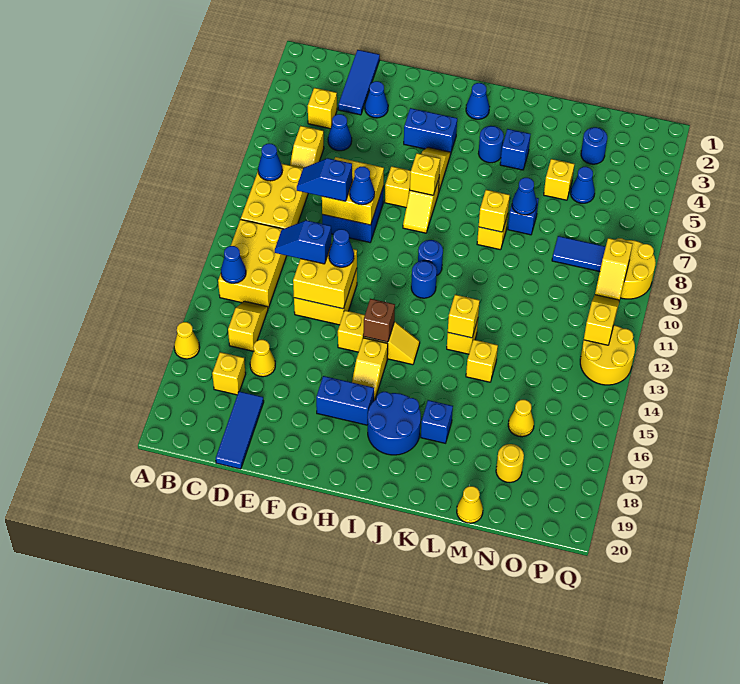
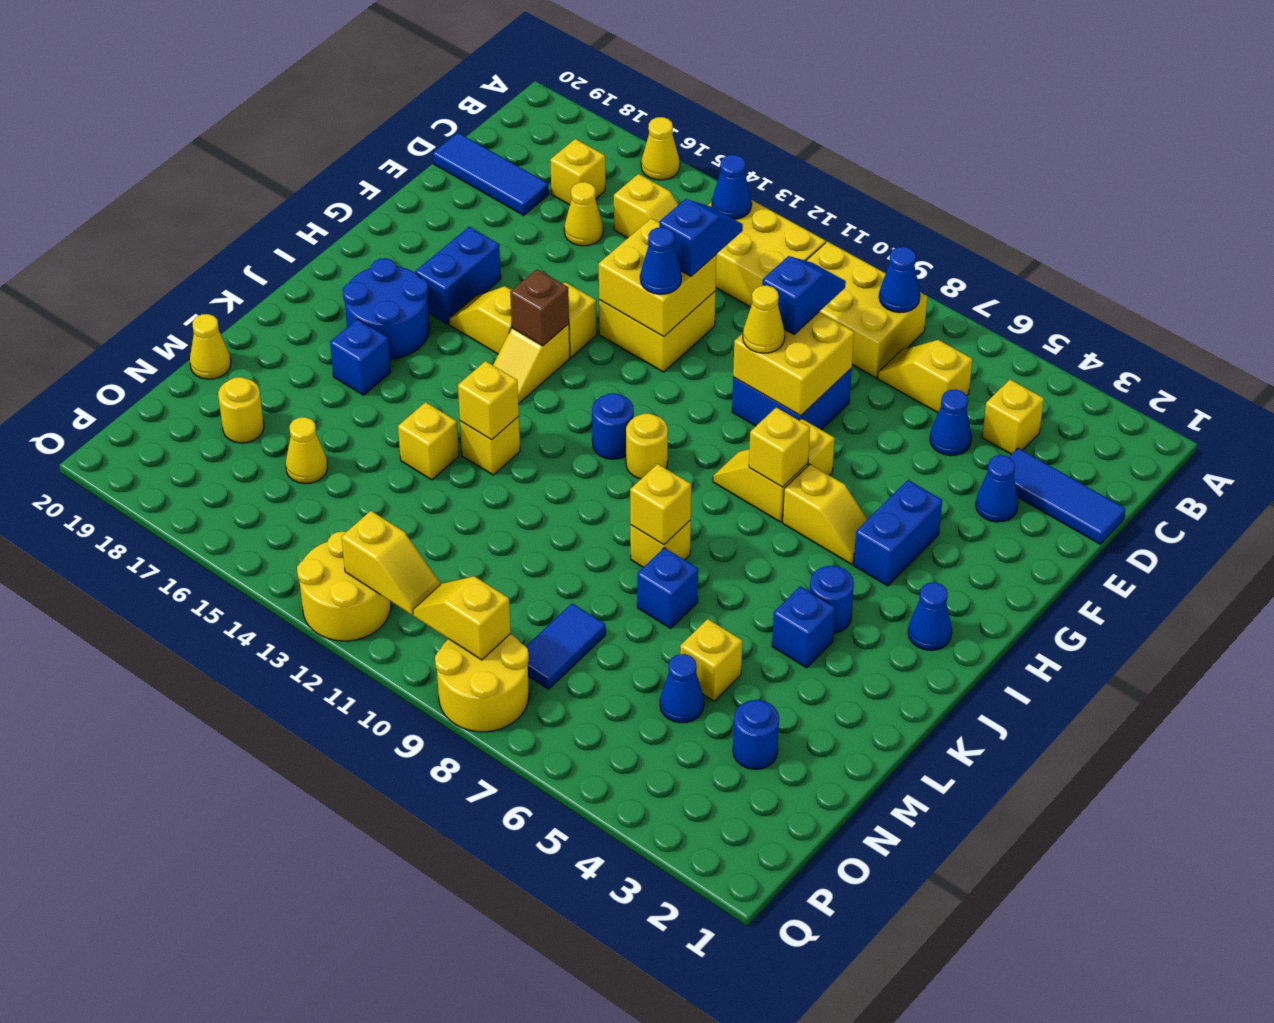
blue 1x1 cone [350,167,375,205] -> yellow 1x1 cone [743,285,785,353]
blue 1x1 round brick [418,240,443,275] -> yellow 1x1 round brick [626,413,668,479]
blue 1x1 cone [512,178,537,215] -> none

